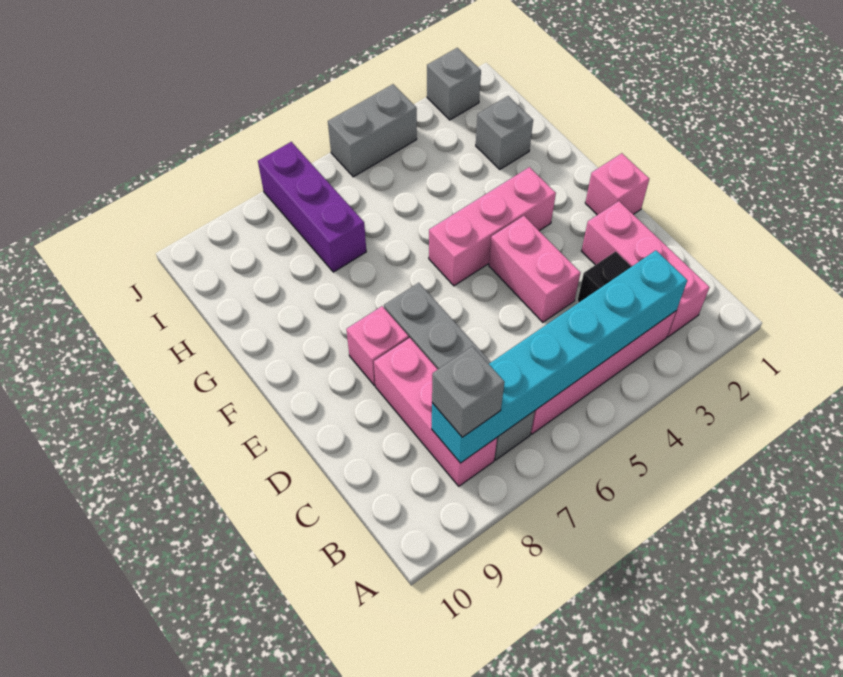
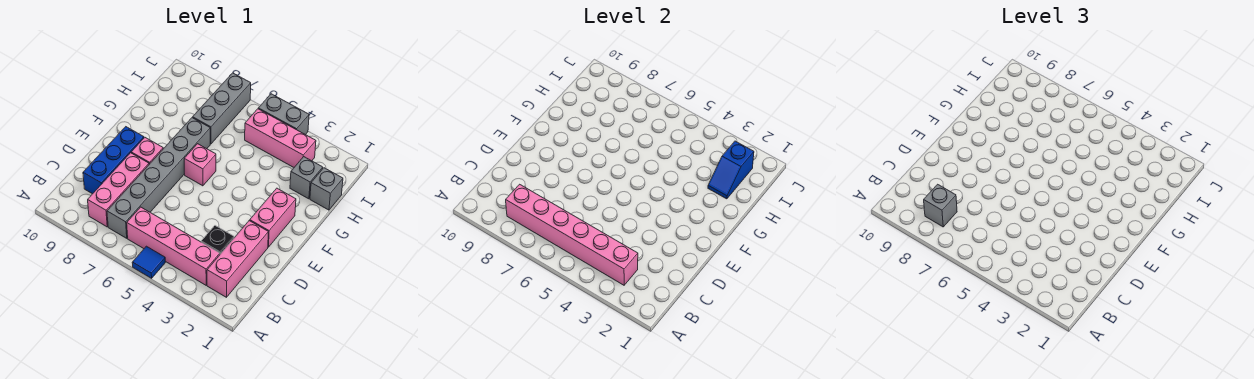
none -> blue 1x1 tile [132,246,165,278]
cyan 1x6 brick [432,250,687,463] -> pink 1x6 brick [506,184,638,285]
grey 1x4 brick [384,283,535,460] -> grey 1x6 brick [107,118,210,238]
none -> blue 1x3 brick [83,127,144,194]
pink 1x2 brick [489,216,581,322] -> pink 1x2 brick moved to [250,188,296,247]
pink 1x1 brick [585,153,649,215] -> pink 1x1 brick moved to [184,144,216,186]
pink 1x3 brick [429,167,556,286] -> pink 1x3 brick moved to [245,109,316,167]
none -> blue 1x2 slope [708,141,754,199]
purple 1x3 brick [258,142,366,272] -> grey 1x3 brick [193,73,251,144]
grey 1x1 brick [427,48,481,120] -> grey 1x1 brick moved to [310,168,343,210]

